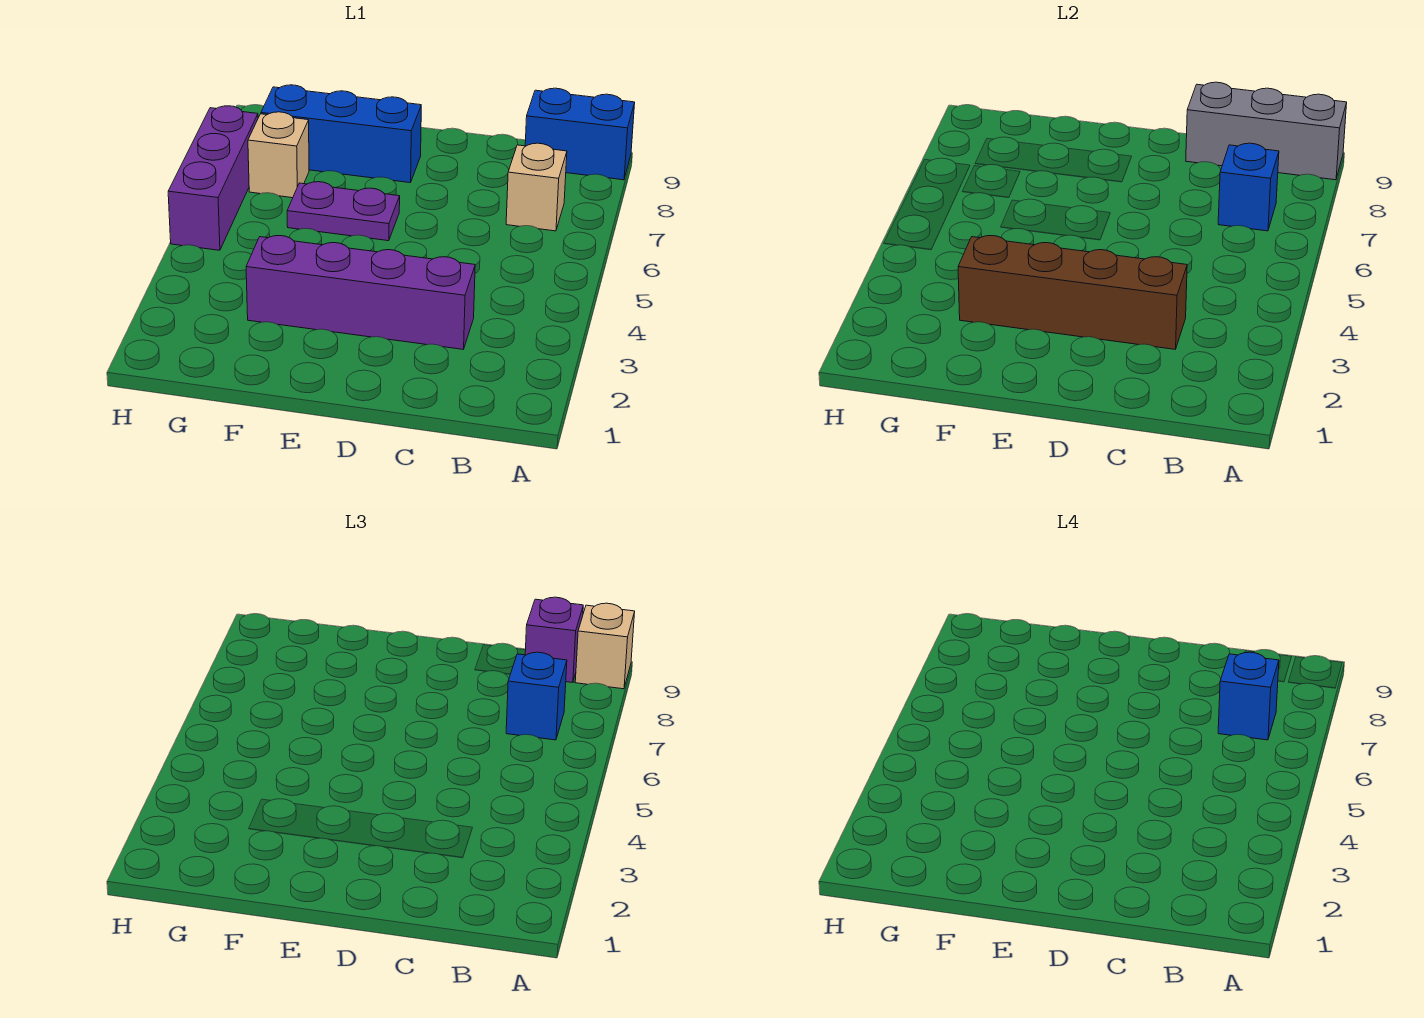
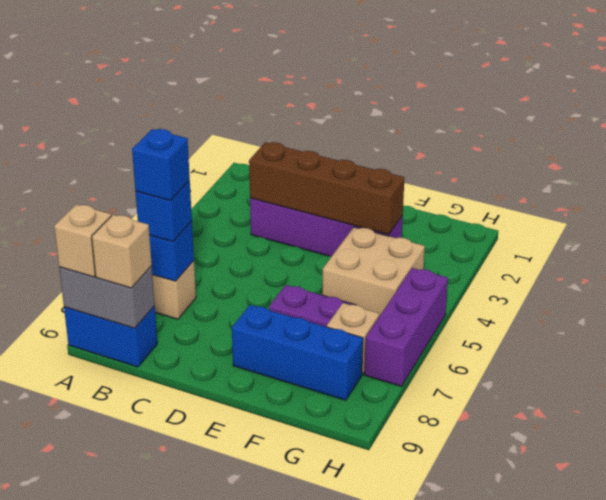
grey 1x3 brick [1186,82,1347,180] -> grey 1x2 brick [59,266,155,328]
purple 1x1 brick [525,597,583,683] -> tan 1x1 brick [92,215,152,288]
none -> tan 2x2 brick [322,227,425,316]

